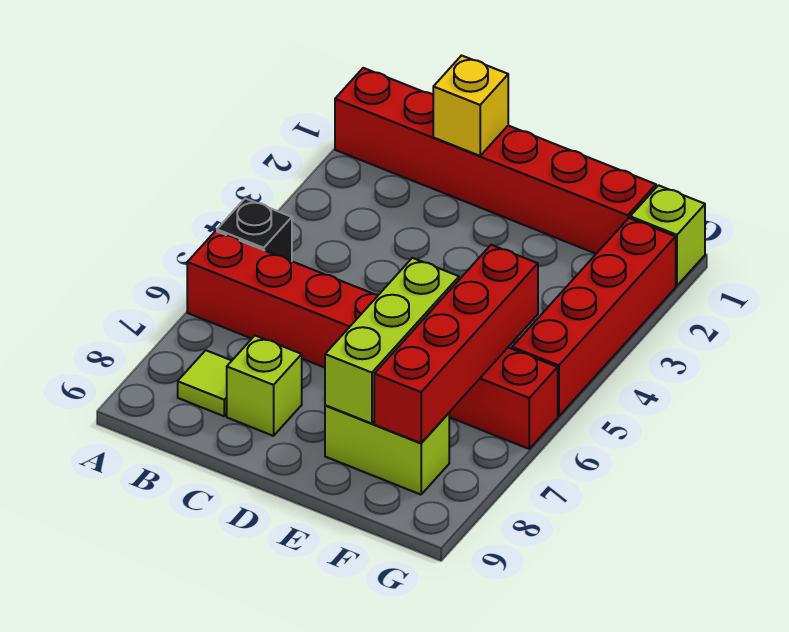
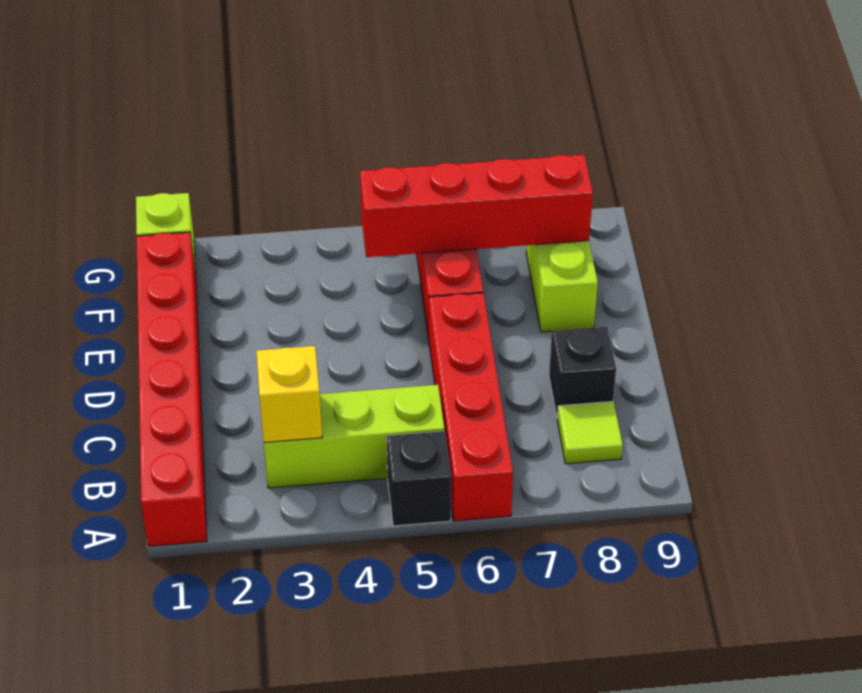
yellow 1x1 brick [433,56,508,156] -> yellow 1x1 brick moved to [256,346,322,442]
lime 1x1 brick [227,336,302,436] -> black 1x1 brick [549,327,616,417]
lime 1x3 brick [325,258,459,424] -> lime 1x3 brick moved to [264,385,444,488]
red 1x4 brick [512,218,676,416] -> none

